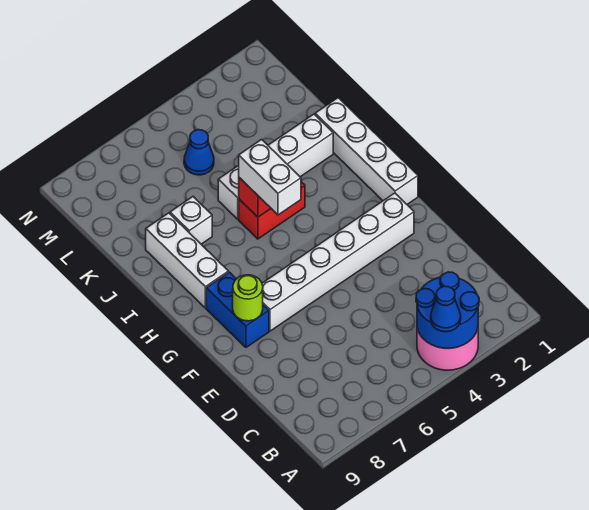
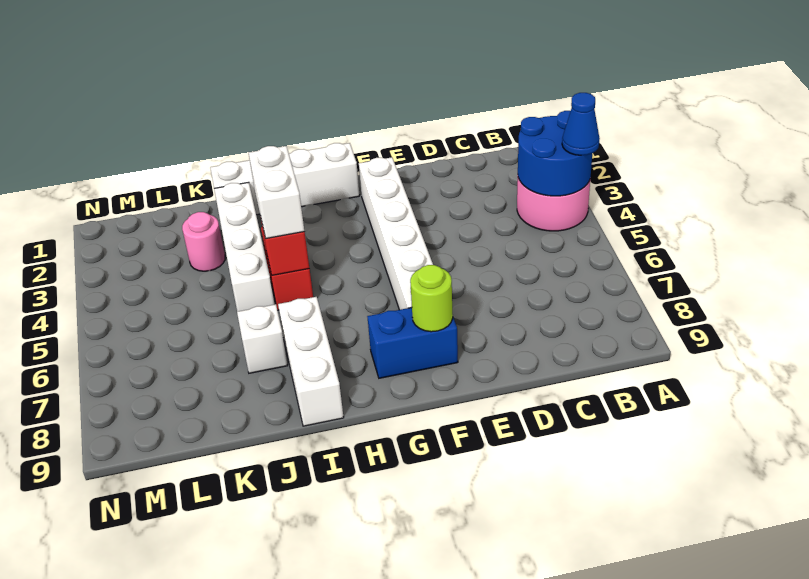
white 1x2 brick [239,139,301,215] -> white 1x2 brick turned to [249,146,305,238]
white 1x3 brick [146,213,228,308] -> white 1x3 brick turned to [278,297,344,426]
none -> pink 1x1 round brick [182,212,225,271]
blue 1x1 cone [184,130,214,175] -> none

